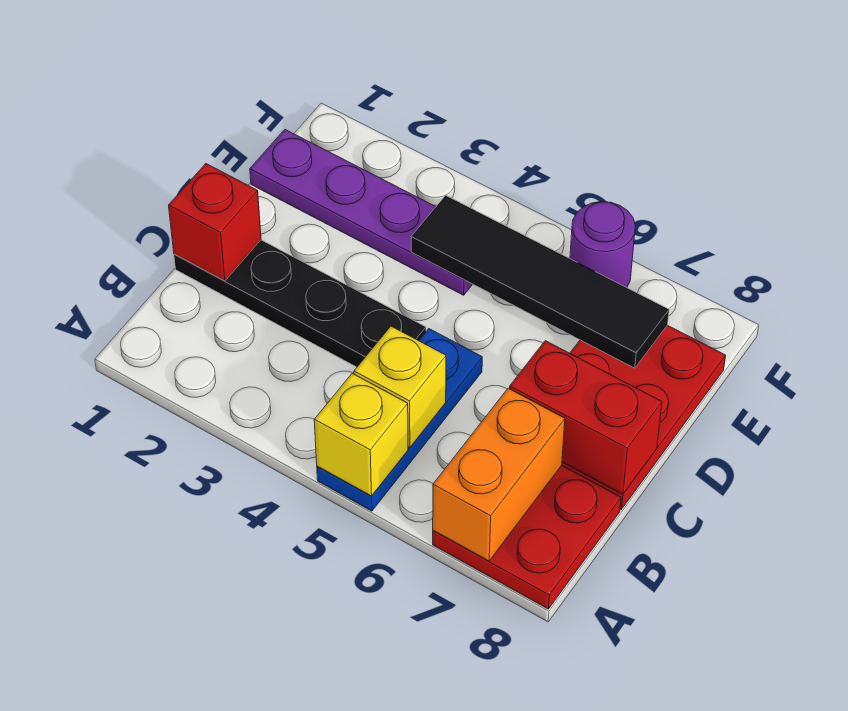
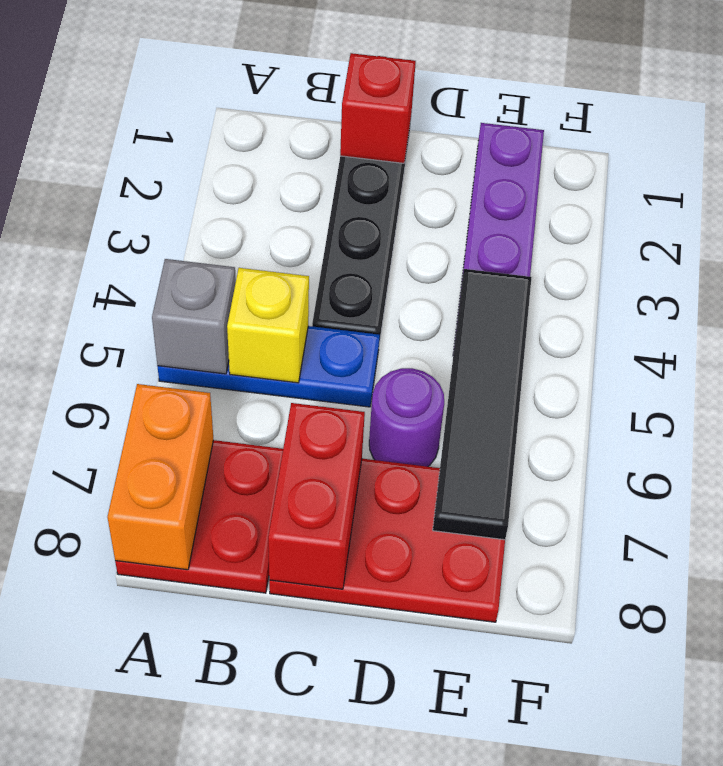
yellow 1x1 brick [314,373,408,496] -> grey 1x1 brick [152,259,236,374]
orange 1x2 brick [433,388,565,561] -> orange 1x2 brick turned to [107,384,213,570]
purple 1x1 round brick [570,202,635,288] -> purple 1x1 round brick moved to [369,368,444,467]

